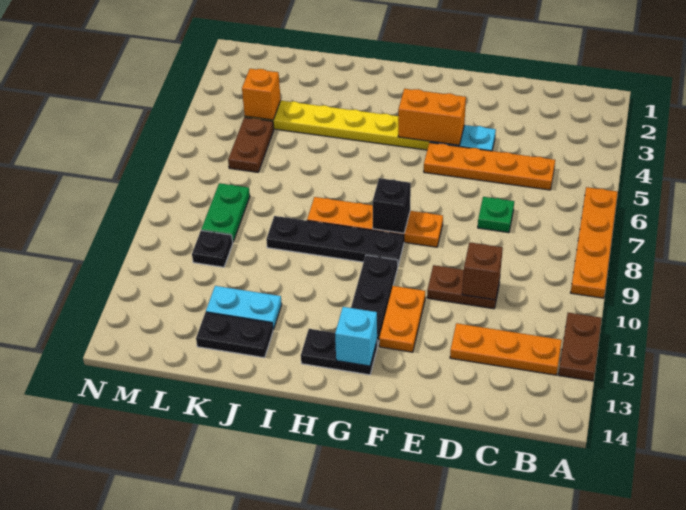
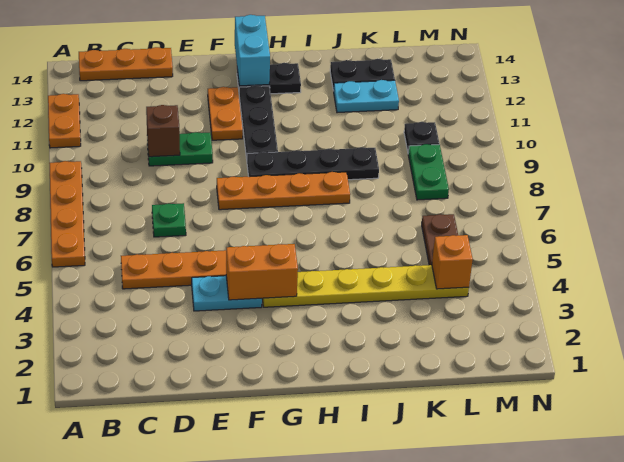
brown 1x2 plate [558,313,602,381] -> orange 1x2 plate [48,94,81,148]
orange 1x3 plate [450,323,562,375] -> orange 1x3 plate moved to [79,47,173,81]
brown 1x2 plate [427,265,500,309] -> green 1x2 plate [147,132,213,166]
black 1x1 brick [373,178,411,233] -> none
cyan 1x1 brick [335,307,377,366] -> cyan 1x2 brick [235,15,270,86]

